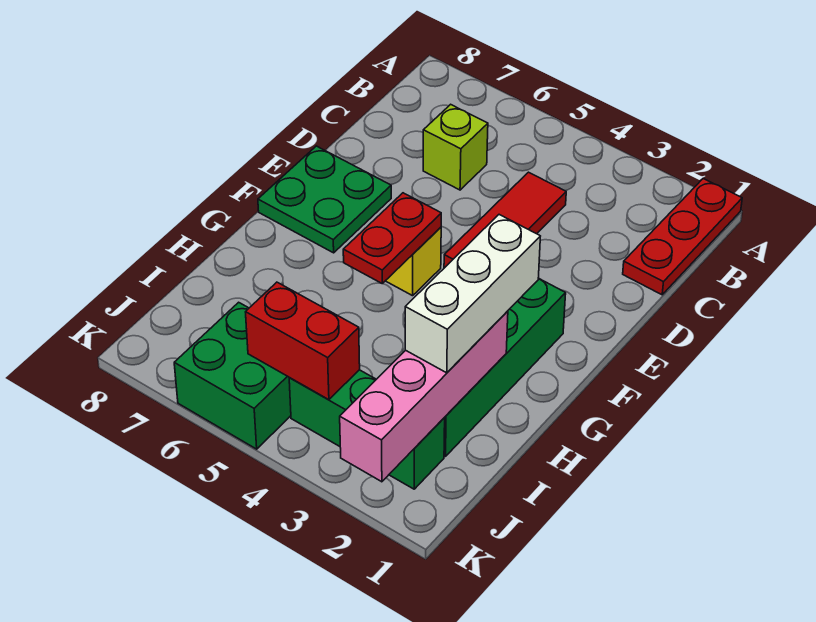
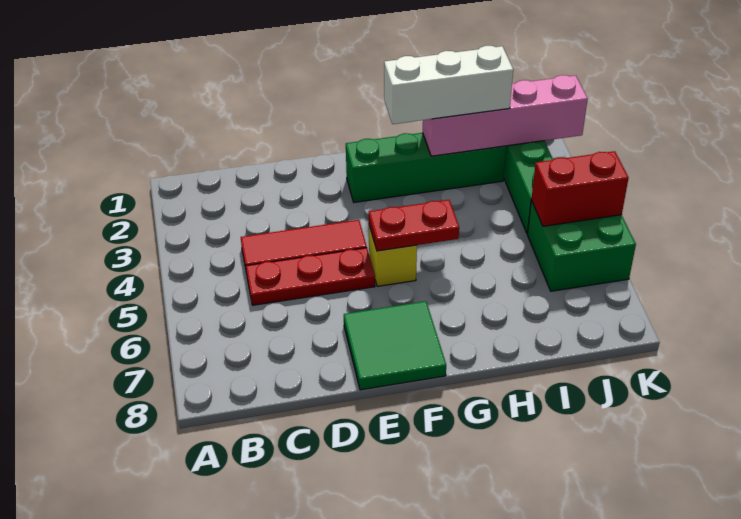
red 1x3 plate [623,179,742,295] -> red 1x3 plate moved to [246,248,375,305]
lime 1x1 brick [423,104,488,190] -> none
green 2x2 plate [258,146,391,253] -> green 2x2 tile [344,301,446,390]
red 1x2 brick [246,282,360,400] -> red 1x2 brick turned to [531,151,629,226]

